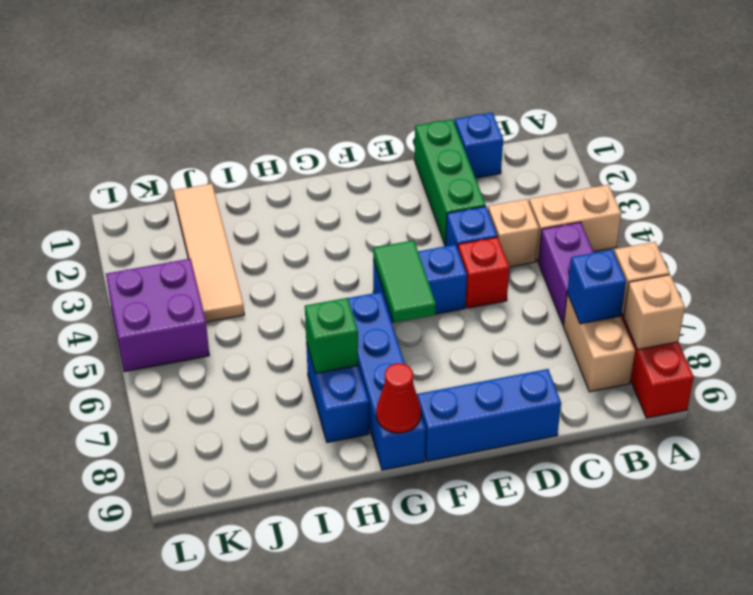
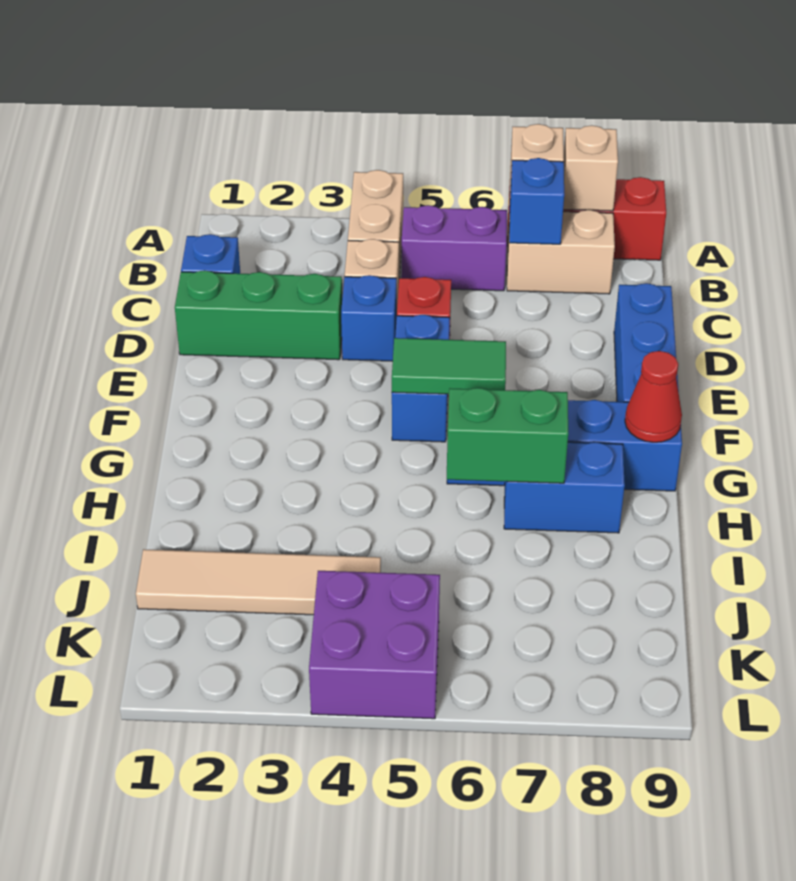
green 1x1 brick [305,298,358,373] -> green 1x2 brick [447,388,568,483]

